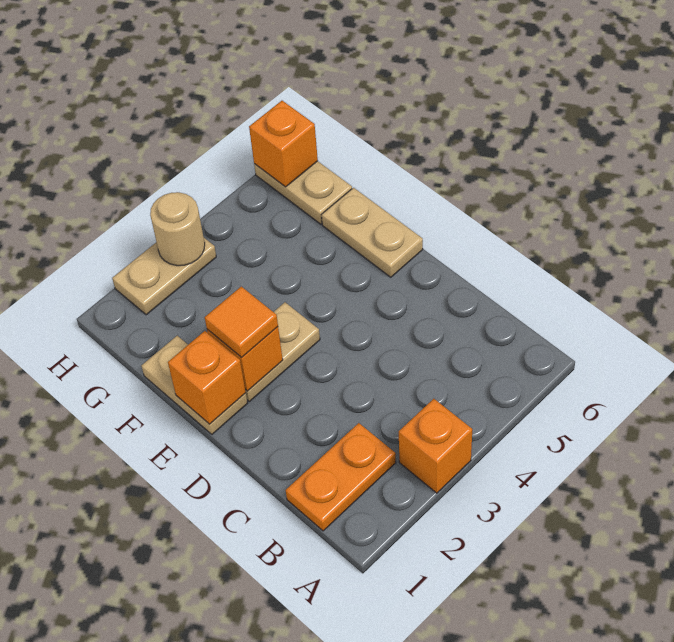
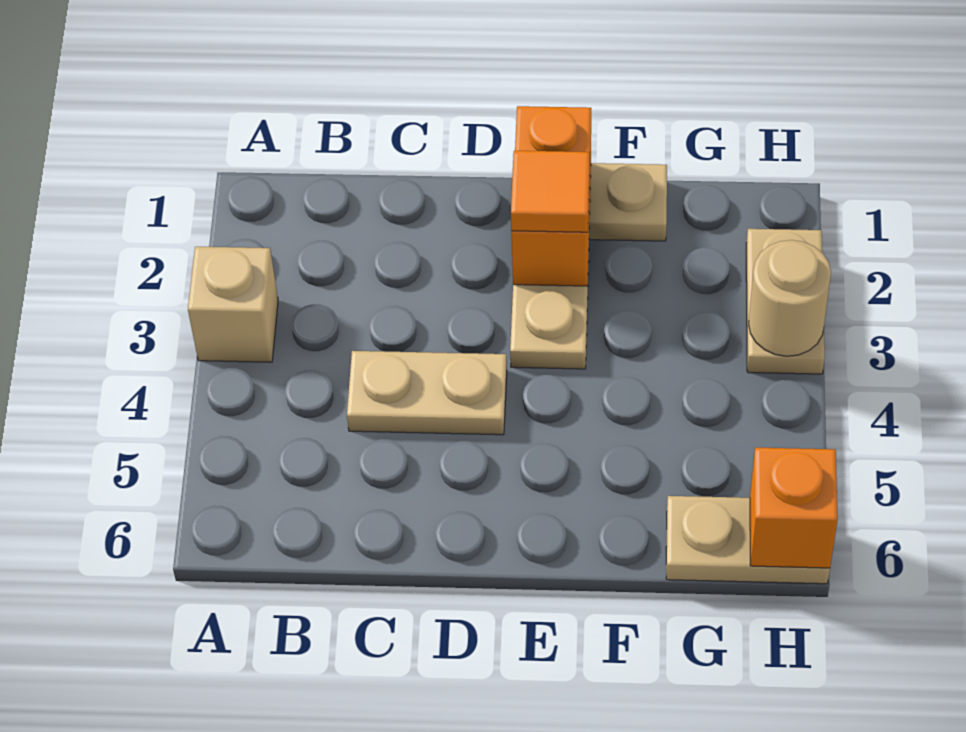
orange 1x1 brick [399,399,472,493] -> tan 1x1 brick [188,247,278,362]
orange 1x2 plate [286,423,396,531] -> none
tan 1x2 plate [322,188,423,277] -> tan 1x2 plate moved to [347,351,507,435]

